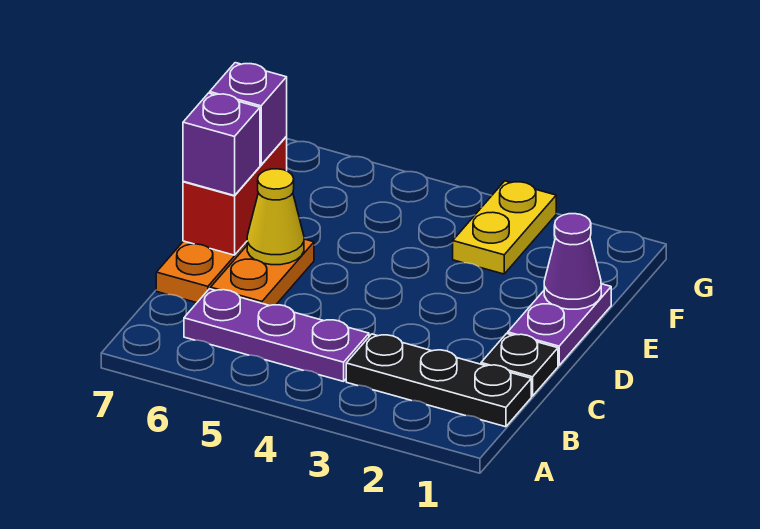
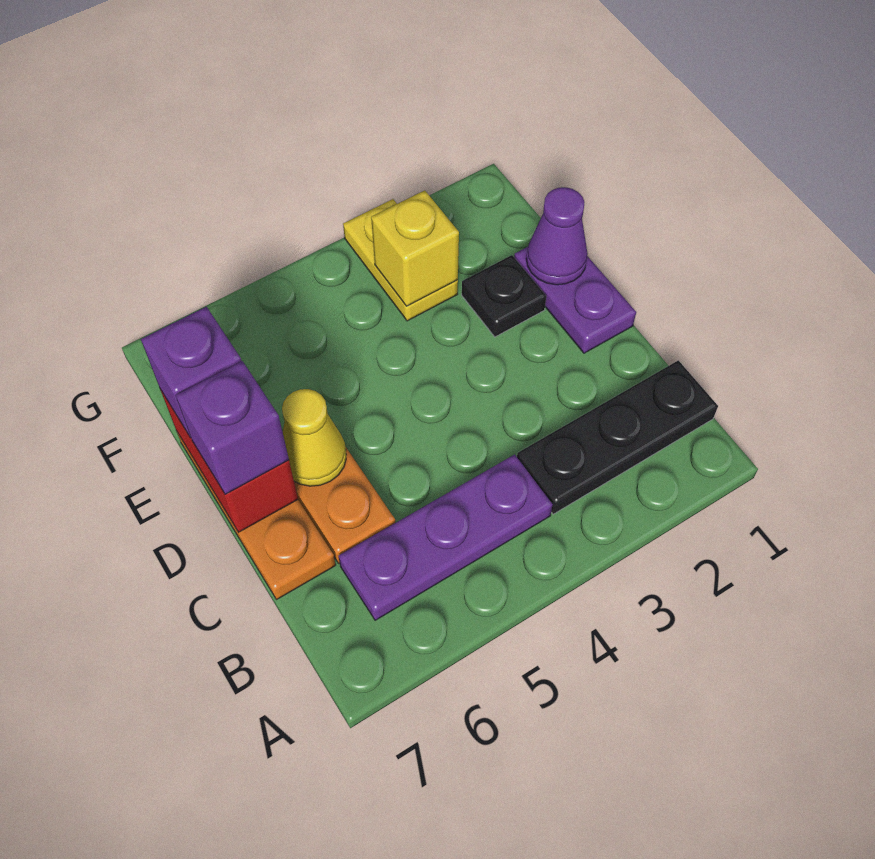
black 1x1 plate [481,334,558,396] -> black 1x1 plate moved to [462,255,546,337]
none -> yellow 1x1 brick [371,190,459,306]

